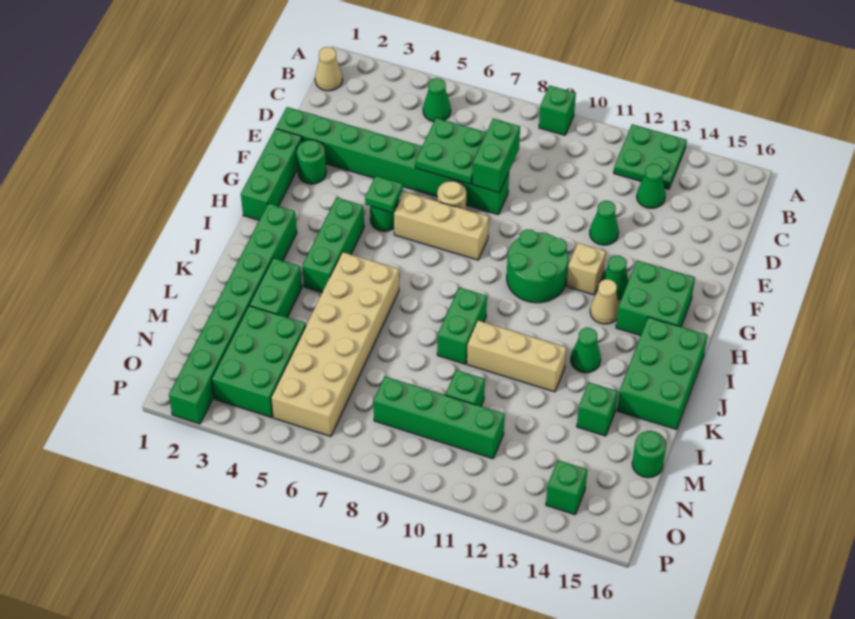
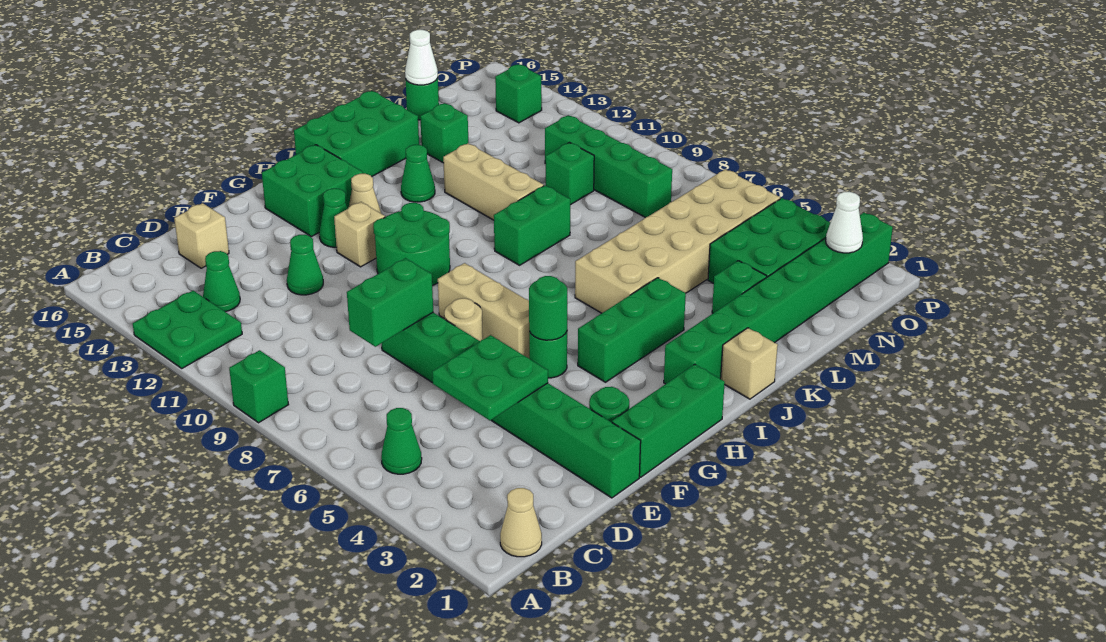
green 2x2 plate [415,118,486,184] -> green 2x2 plate moved to [432,335,548,420]
none -> tan 1x1 brick [174,203,229,268]
green 1x1 plate [365,176,403,212] -> green 1x1 round brick [529,276,567,340]
none -> tan 1x1 brick [721,328,778,399]
green 1x2 brick [249,258,302,317] -> green 1x1 brick [712,261,767,313]
none -> white 1x1 cone [405,30,438,85]
none -> white 1x1 cone [826,192,863,253]

